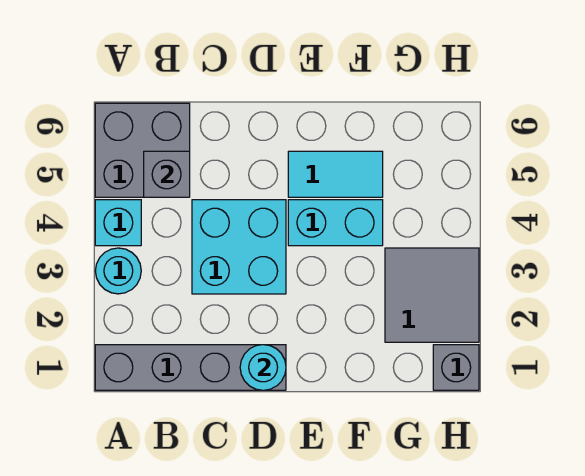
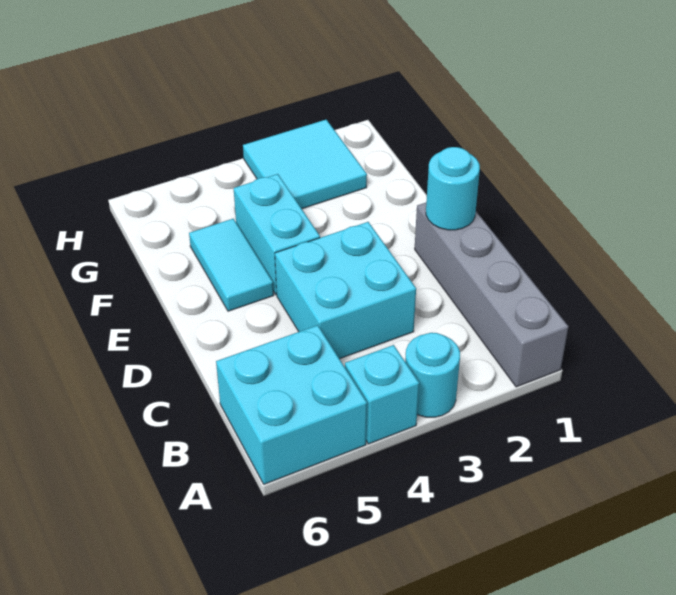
grey 2x2 brick [95,103,190,197] -> cyan 2x2 brick [216,325,367,484]
grey 1x1 brick [144,151,190,197] -> none
grey 2x2 tile [385,248,479,342] -> cyan 2x2 tile [243,120,367,209]
grey 1x1 brick [433,345,479,390] -> none

